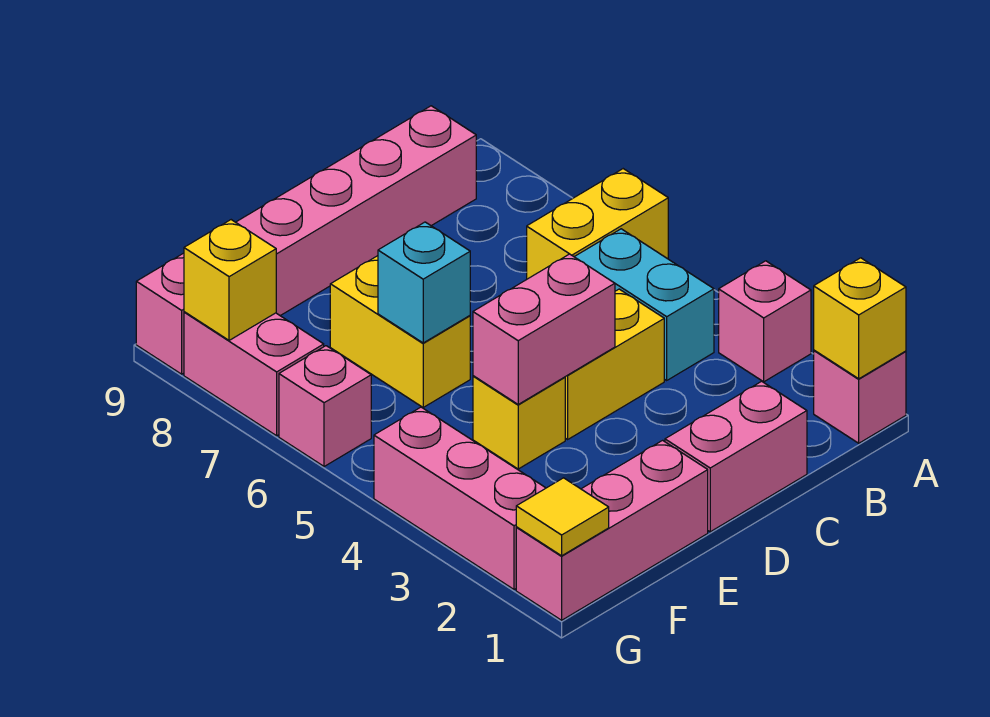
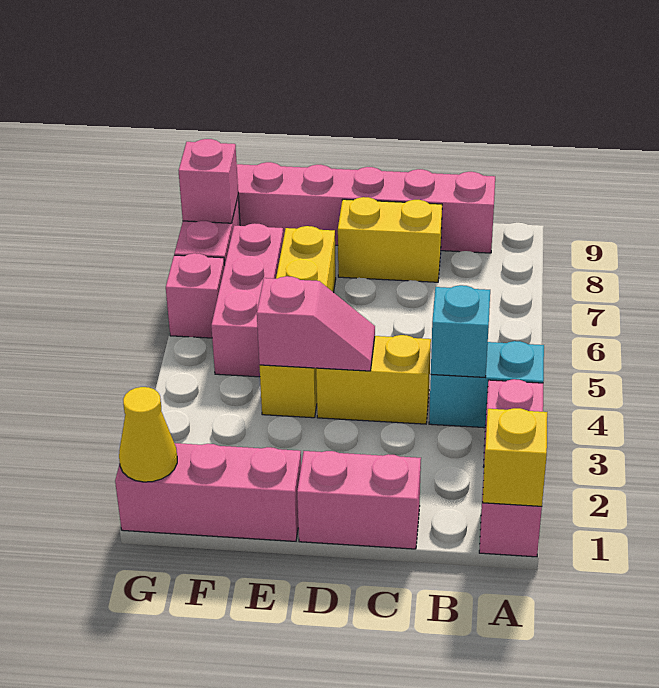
yellow 1x2 brick [527,169,668,279] -> yellow 1x2 brick moved to [338,197,442,282]
cyan 1x2 brick [575,229,714,380] -> cyan 1x2 brick turned to [429,341,544,428]
pink 1x2 brick [473,254,615,404] -> pink 1x2 slope [257,276,375,371]
cyan 1x1 brick [378,222,470,343] -> cyan 1x1 brick moved to [431,285,490,377]
yellow 1x1 tile [516,478,609,556] -> yellow 1x1 cone [119,387,177,482]
pink 1x3 brick [374,407,546,590] -> pink 1x3 brick moved to [211,223,283,377]
yellow 1x1 brick [184,220,276,340] -> pink 1x1 brick [179,139,238,223]

